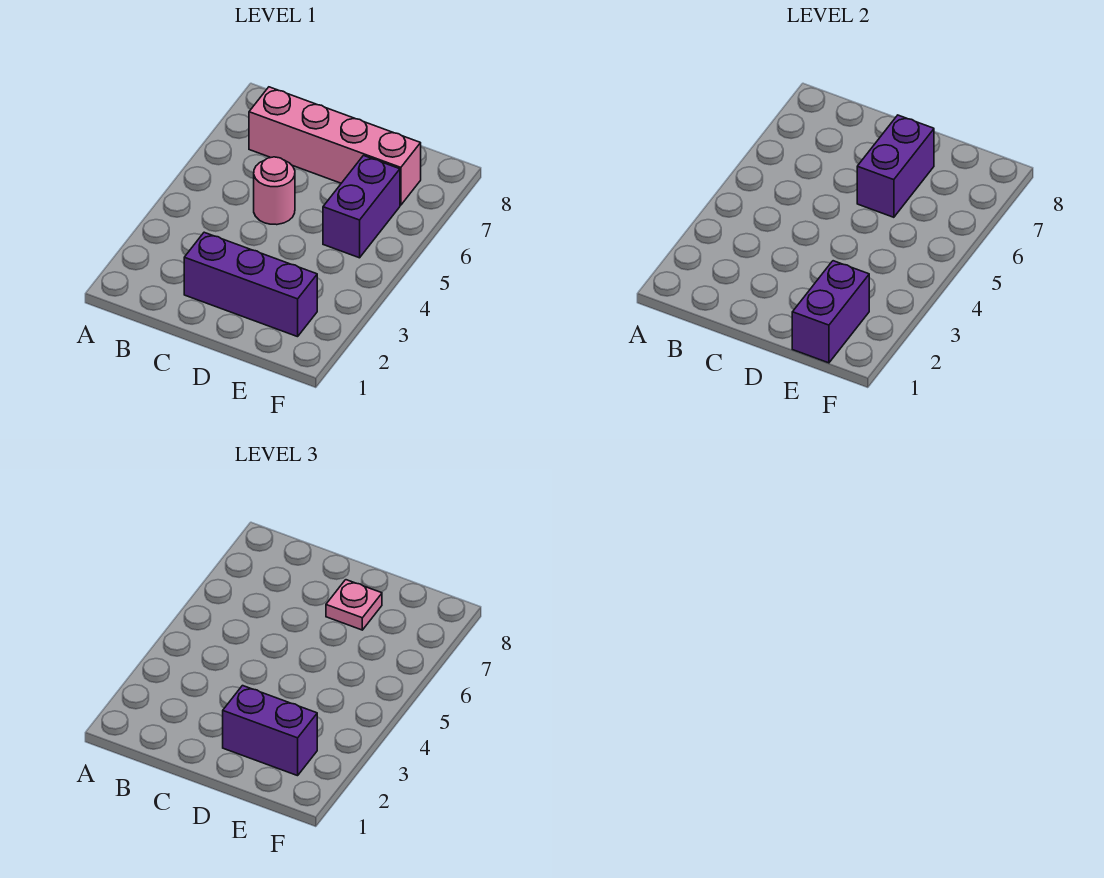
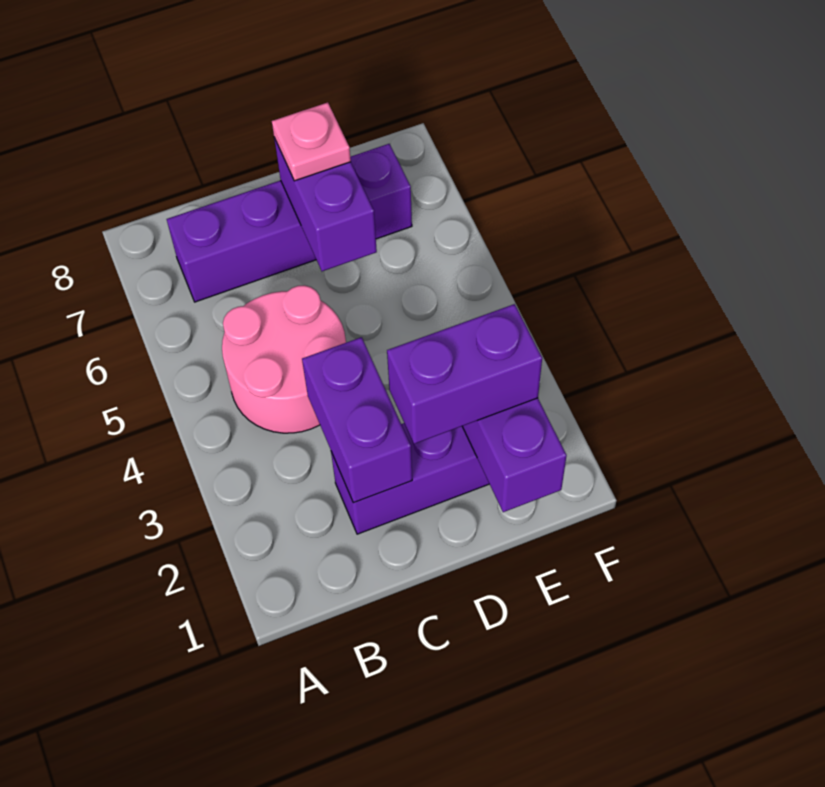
pink 1x4 brick [249,87,421,205] -> purple 1x4 brick [167,144,412,302]
pink 1x1 round brick [254,157,295,225] -> pink 2x2 round brick [222,285,346,433]
purple 1x2 brick [323,156,400,258] -> purple 1x2 brick moved to [302,337,412,503]

